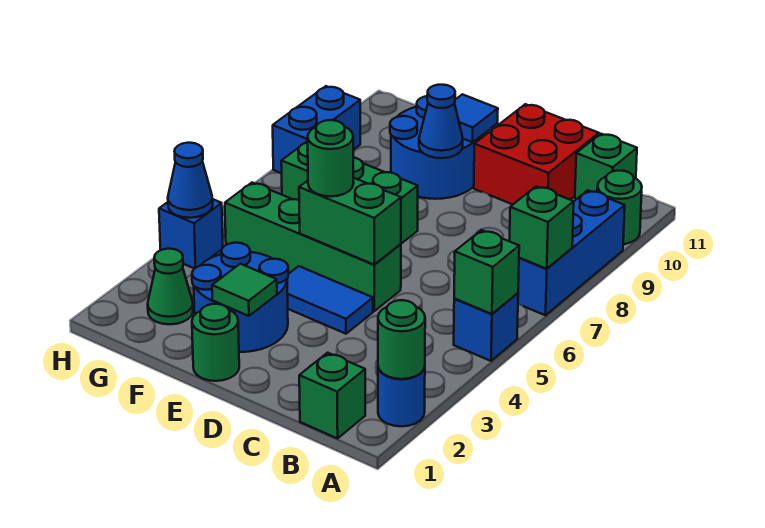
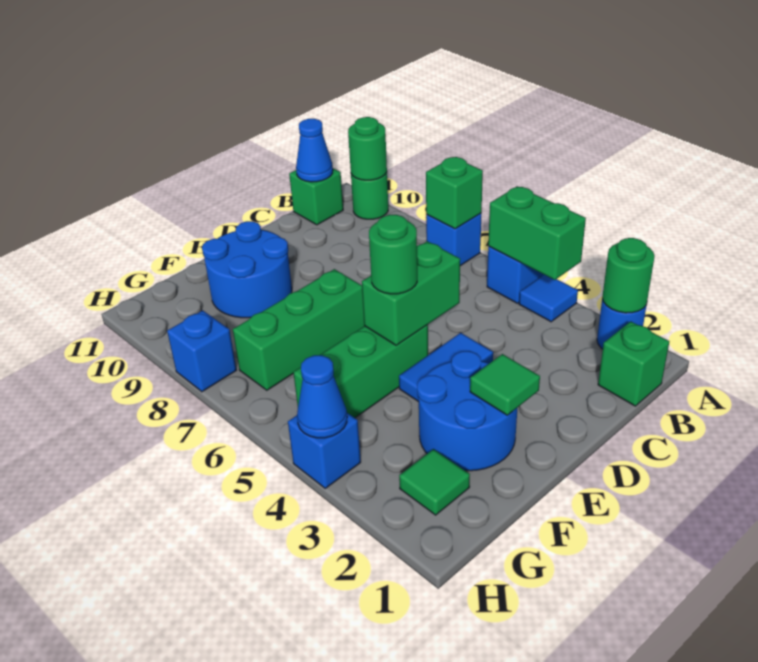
green 1x1 brick [454,230,519,314] -> green 1x2 brick [488,186,586,280]
blue 1x3 brick [518,190,625,315] -> blue 1x1 brick [426,214,481,266]
red 2x2 brick [474,104,599,204] -> none
green 1x4 brick [225,183,401,311] -> green 1x3 brick [293,325,428,418]
green 1x1 round brick [192,304,239,381] -> green 1x1 round brick moved to [348,117,387,180]
blue 1x1 cone [419,85,463,158] -> blue 1x1 cone moved to [296,119,333,182]
blue 1x1 tile [455,94,498,142] -> blue 1x1 tile moved to [519,275,578,322]
green 1x1 cone [148,249,193,324] -> green 1x1 tile [399,449,470,515]
blue 1x2 brick [273,86,360,173] -> blue 1x1 brick [167,310,236,392]

